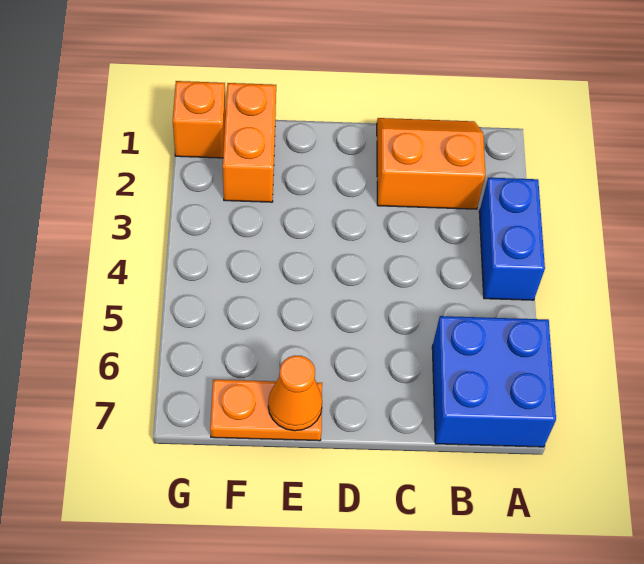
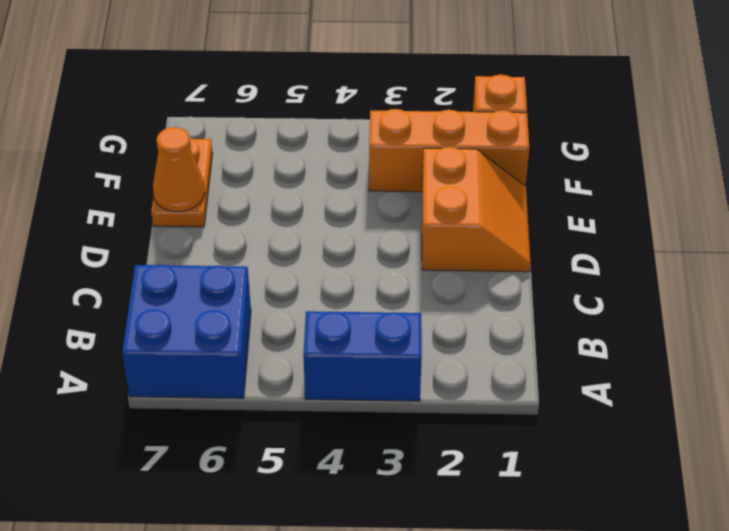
orange 2x2 slope [377,118,485,209] -> orange 2x2 slope moved to [422,147,531,272]
orange 1x2 brick [223,83,276,202] -> orange 1x3 brick [369,109,529,192]

